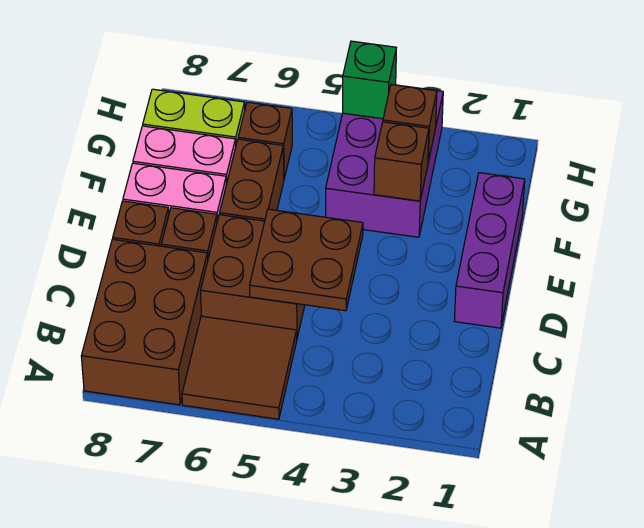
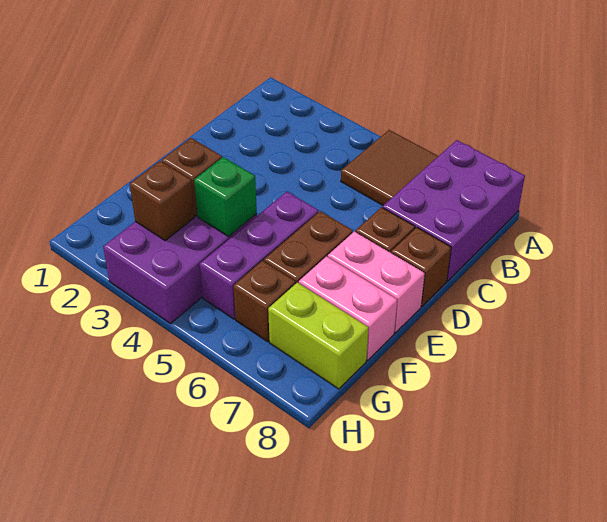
brown 2x3 brick [81,239,208,405] -> purple 2x3 brick [383,140,525,281]
brown 2x2 plate [250,209,363,311] -> none
brown 2x2 brick [201,215,305,338] -> none
purple 1x3 brick [454,173,525,328] -> purple 1x3 brick moved to [200,192,319,319]
green 1x1 brick [343,41,396,119] -> green 1x1 brick moved to [194,157,257,236]

